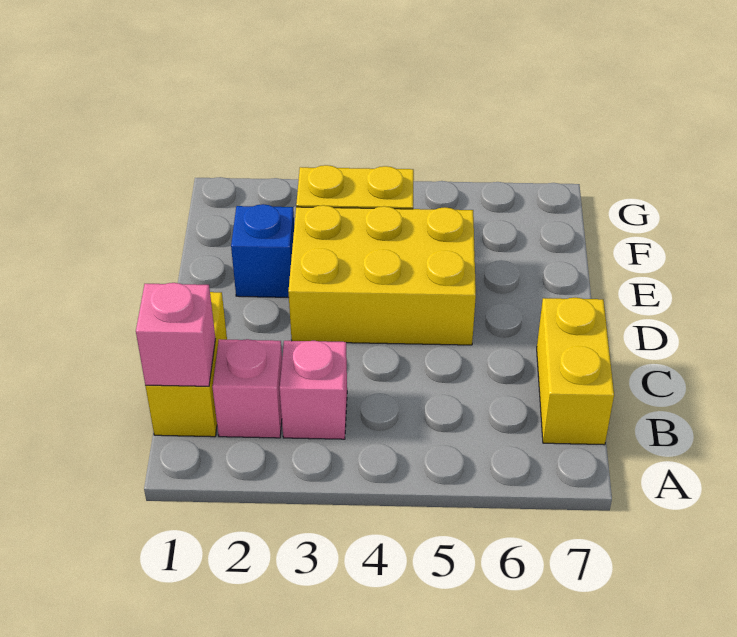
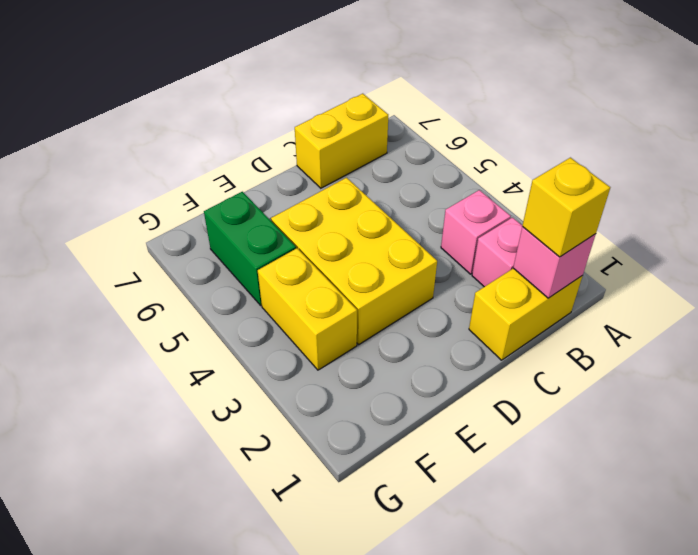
none -> yellow 1x1 brick [522,158,610,257]
blue 1x1 brick [231,204,294,297] -> none
none -> green 1x2 brick [204,192,296,305]

